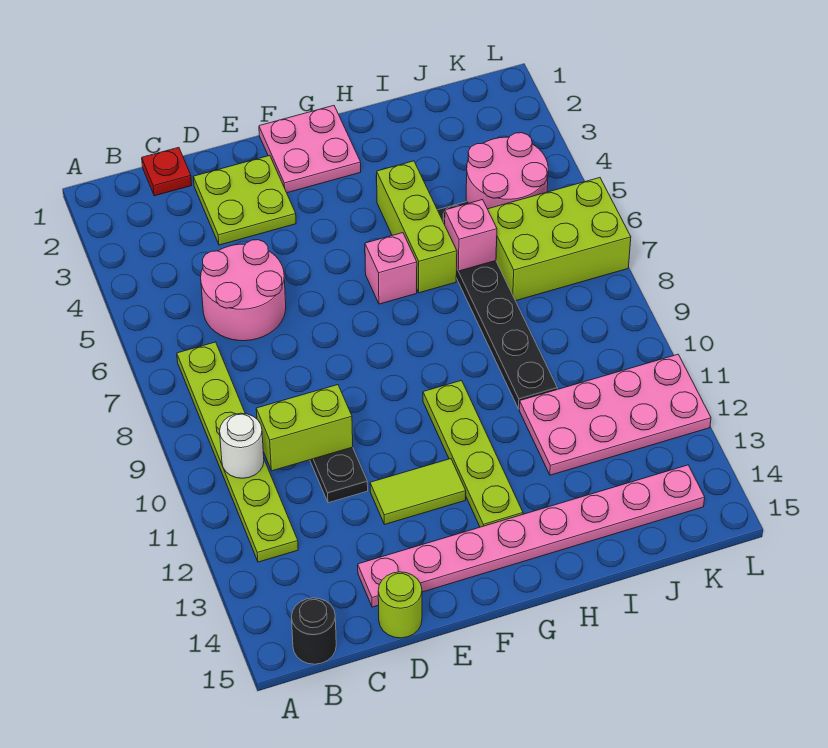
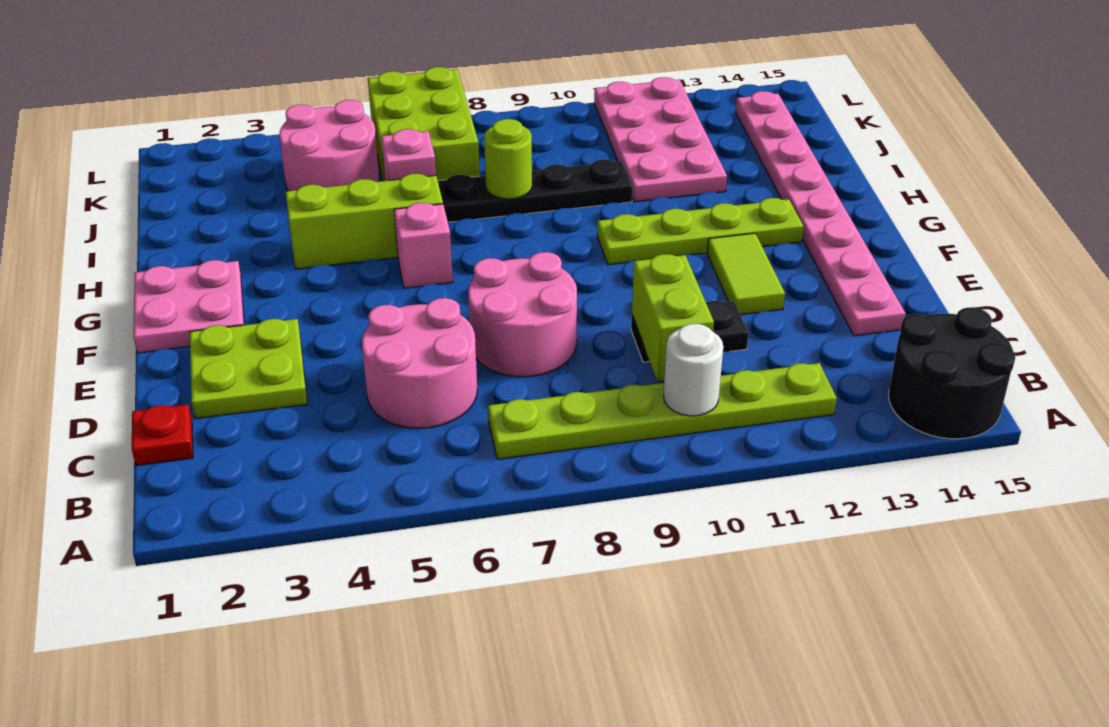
black 1x1 round brick [292,598,336,664] -> black 2x2 round brick [889,307,1015,439]
none -> pink 2x2 round brick [468,252,577,377]
lime 1x1 round brick [378,572,422,638] -> lime 1x1 round brick moved to [484,119,532,199]

